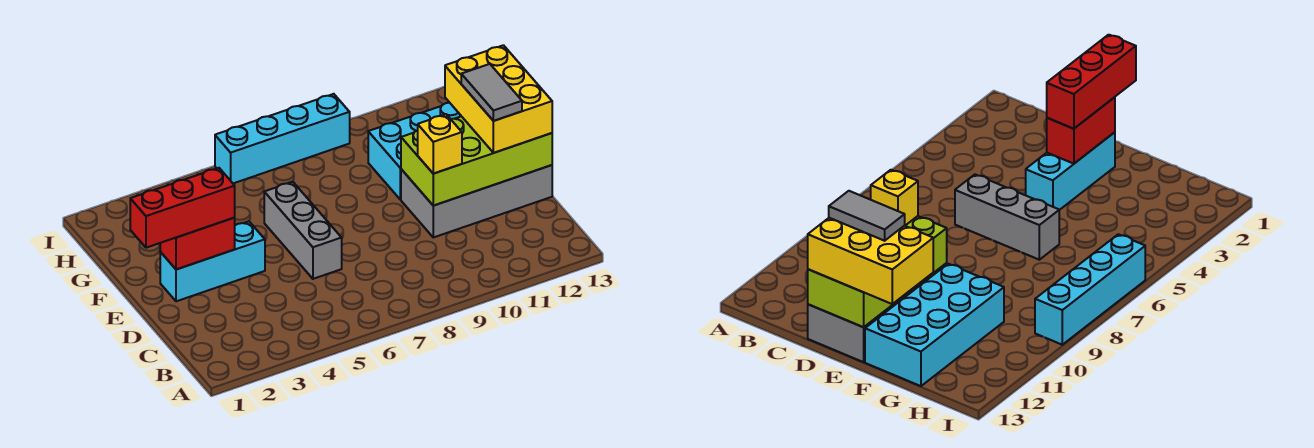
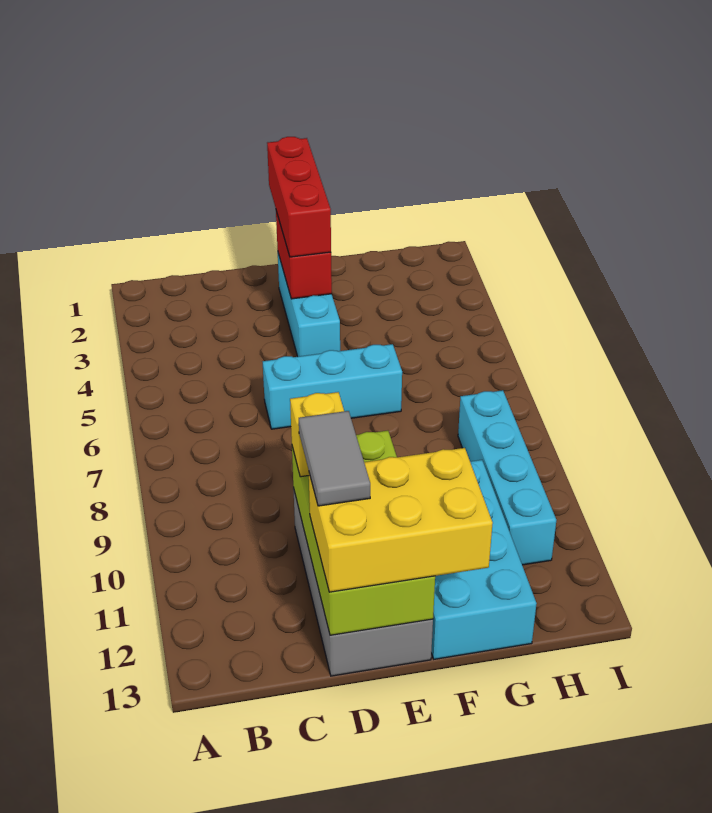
grey 1x3 brick [264,182,342,279] -> cyan 1x3 brick [263,344,402,429]
grey 1x2 tile [461,64,522,121] -> grey 1x2 tile turned to [299,411,370,506]
cyan 1x4 brick [215,94,350,183] -> cyan 1x4 brick moved to [458,390,556,565]

